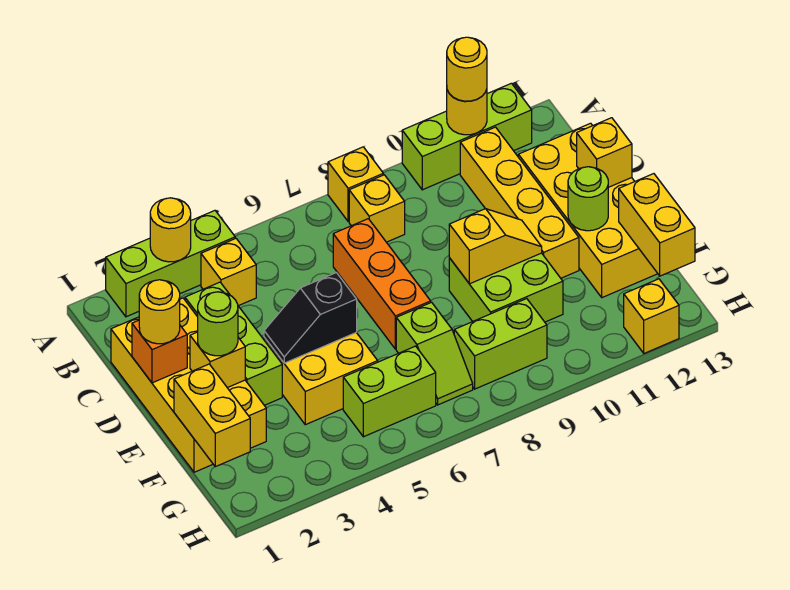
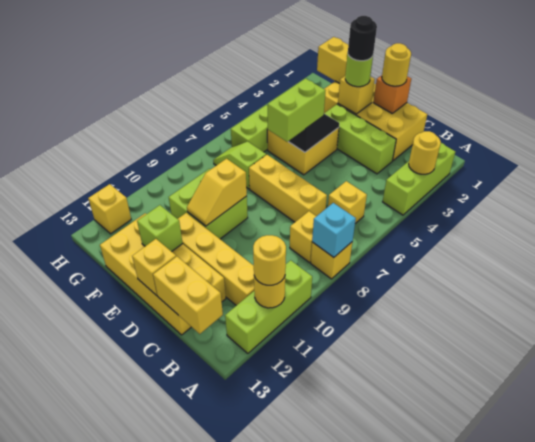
none -> cyan 1x1 brick [312,203,356,257]
yellow 1x1 brick [201,238,256,306] -> yellow 1x1 brick moved to [328,181,367,223]
orange 1x3 brick [333,219,431,349] -> yellow 1x3 brick [249,155,327,222]
none -> black 1x1 round brick [348,16,377,61]
lime 1x1 round brick [568,167,608,231] -> lime 1x1 brick [137,205,183,252]
yellow 1x2 brick [619,174,695,276] -> yellow 1x2 brick moved to [153,257,223,334]
lime 1x2 brick [454,299,547,389] -> lime 1x2 brick moved to [268,78,326,142]

